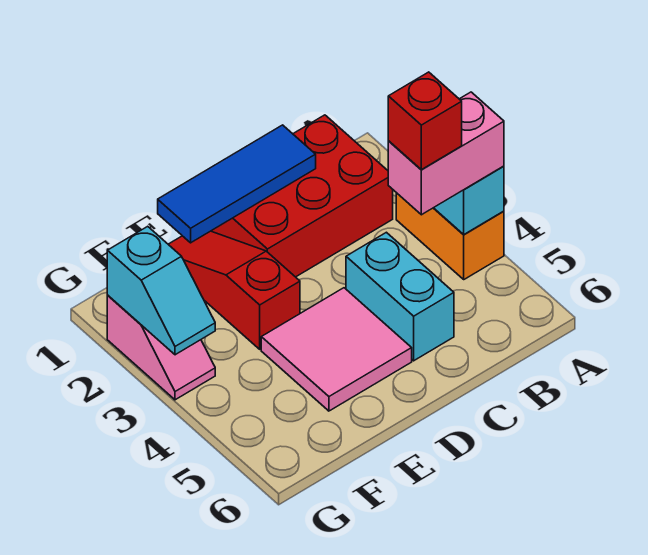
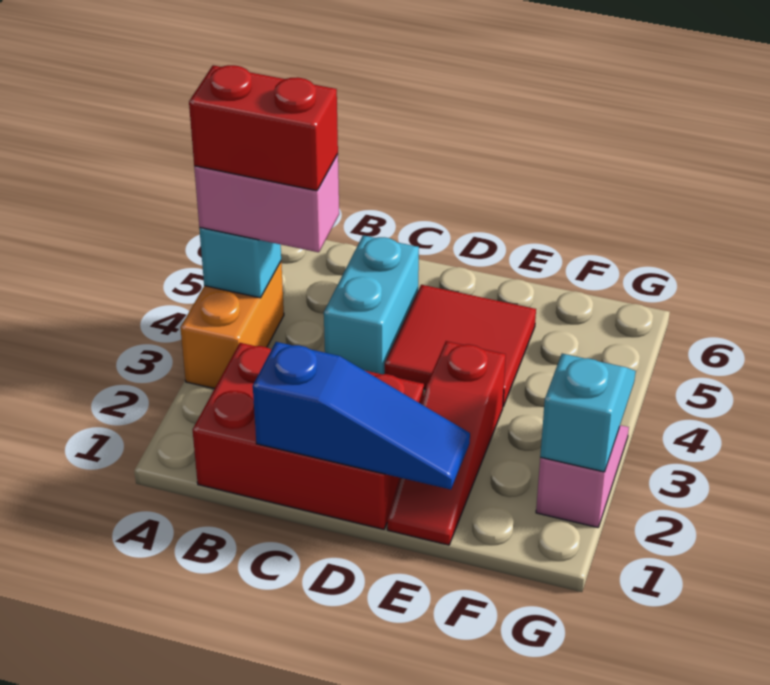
red 1x1 brick [388,72,462,170] -> red 1x2 brick [189,65,338,191]
blue 1x3 tile [158,125,316,243] -> blue 1x3 slope [253,342,470,490]
pink 2x2 tile [261,288,412,411] -> red 2x2 tile [385,285,536,406]

